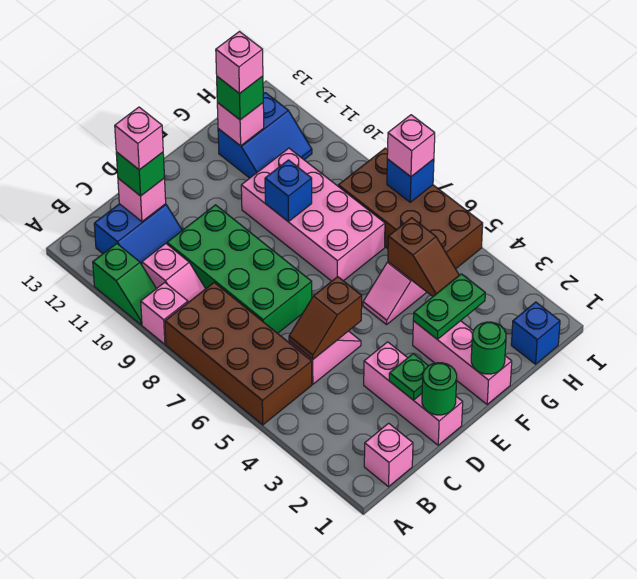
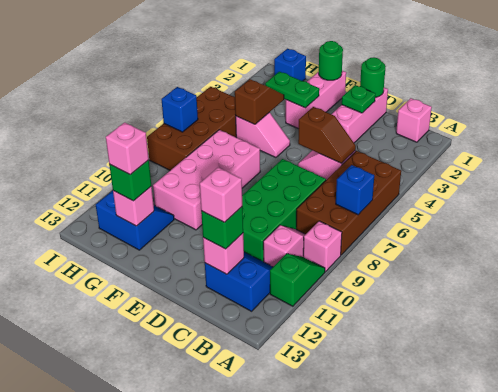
blue 1x1 brick [265,160,312,222] -> blue 1x1 brick moved to [336,165,374,215]
pink 1x1 brick [387,115,435,177] -> none

